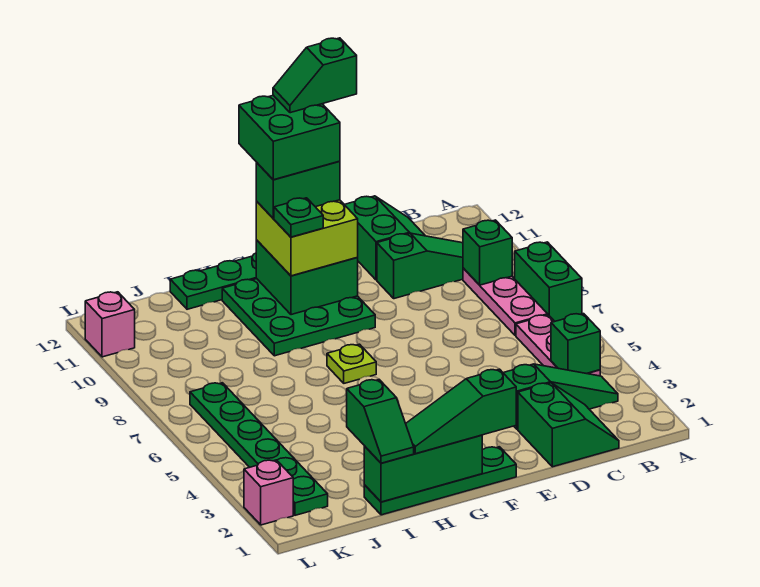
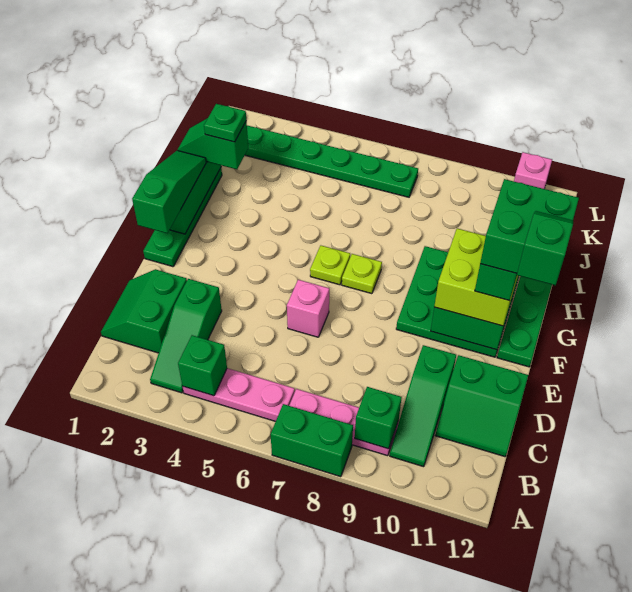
green 2x2 slope [518,383,619,467] -> green 2x2 slope turned to [101,269,187,353]
none -> lime 1x1 plate [310,246,350,285]
green 1x1 plate [274,198,323,237] -> green 1x1 plate moved to [204,104,246,142]
pink 1x1 brick [244,460,293,525] -> pink 1x1 brick moved to [287,280,329,337]

